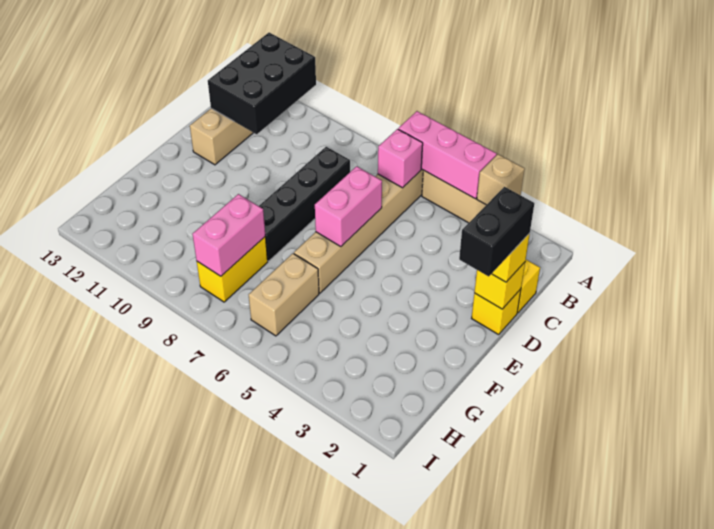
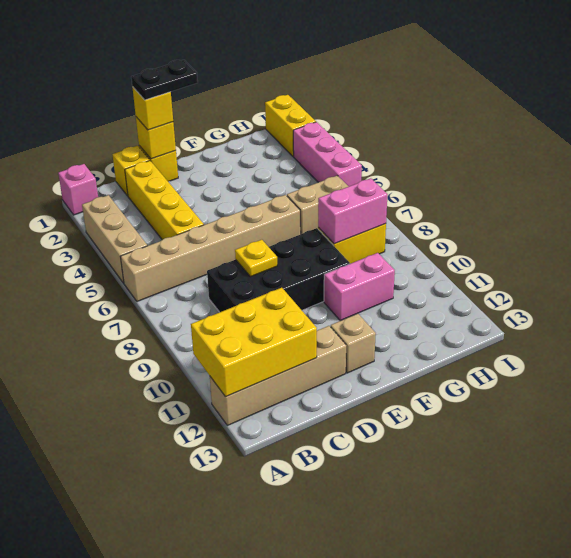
tan 1x1 brick [477,154,525,205] -> tan 1x1 brick moved to [331,314,376,373]
pink 1x3 brick [398,111,496,199] -> pink 1x3 brick moved to [293,122,362,186]
black 2x3 brick [208,33,316,134] -> yellow 2x3 brick [191,288,317,397]
pink 1x1 brick [378,129,423,188] -> pink 1x1 brick moved to [58,164,98,215]
none -> yellow 1x4 brick [125,161,204,240]
black 1x4 brick [259,147,350,261] -> black 2x4 brick [207,228,350,312]
black 1x2 brick [459,187,534,277] -> black 1x2 plate [131,60,198,100]
pink 1x2 brick [315,166,382,247] -> pink 1x2 brick moved to [324,253,395,321]
none -> yellow 1x1 plate [235,240,277,277]
none -> yellow 1x2 brick [265,95,316,157]

